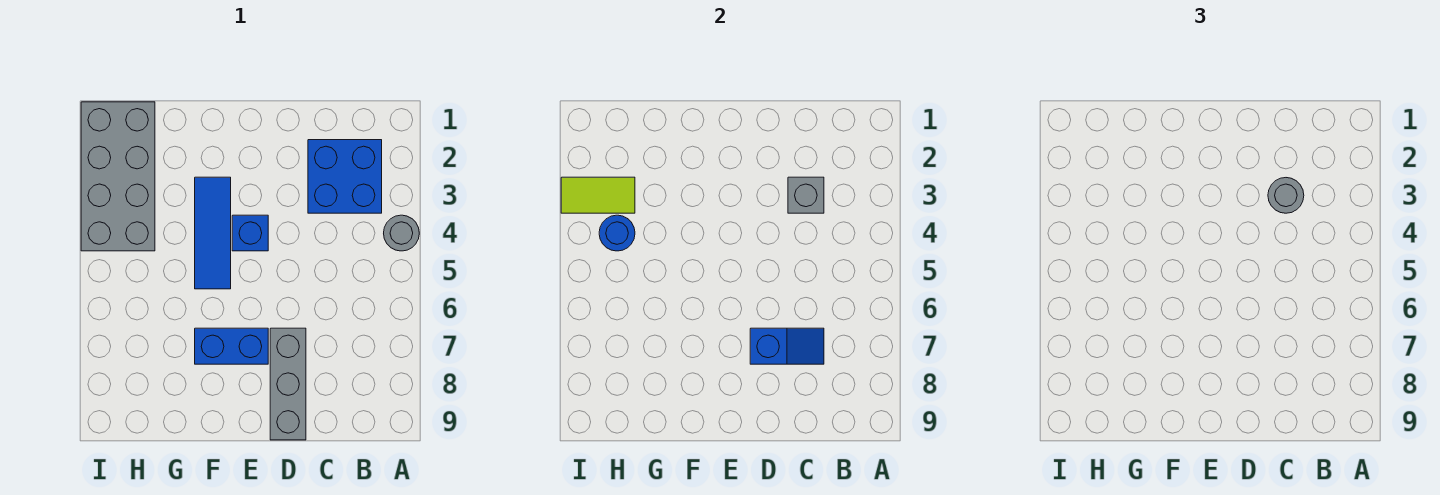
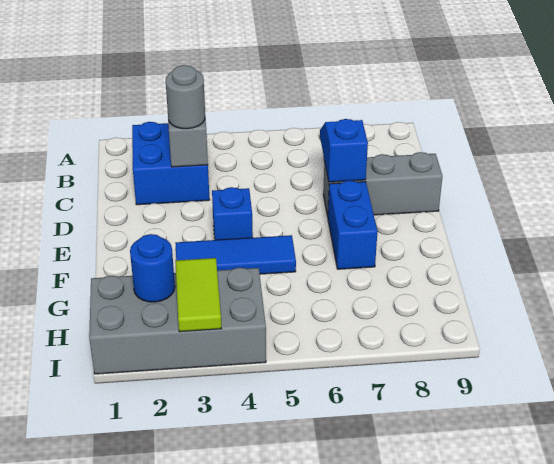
grey 1x1 round brick [384,215,419,251] -> none
blue 1x1 round brick [599,215,635,251] -> blue 1x1 round brick moved to [130,234,175,302]

